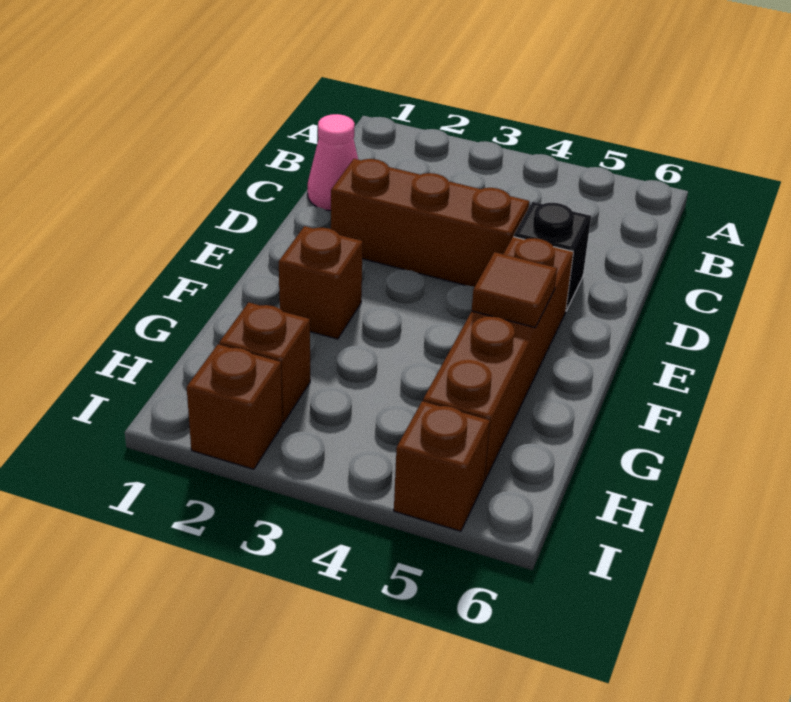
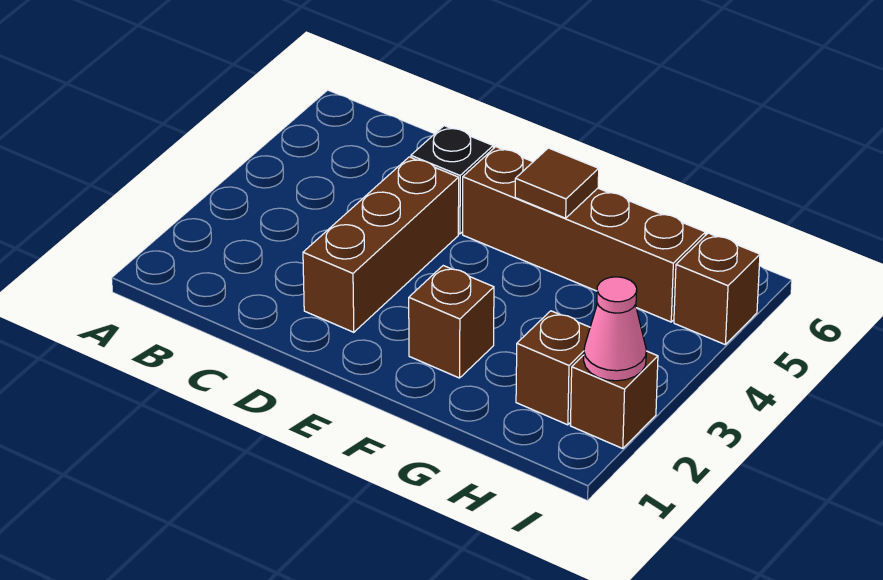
pink 1x1 cone [308,114,358,211] -> pink 1x1 cone moved to [584,277,646,381]

